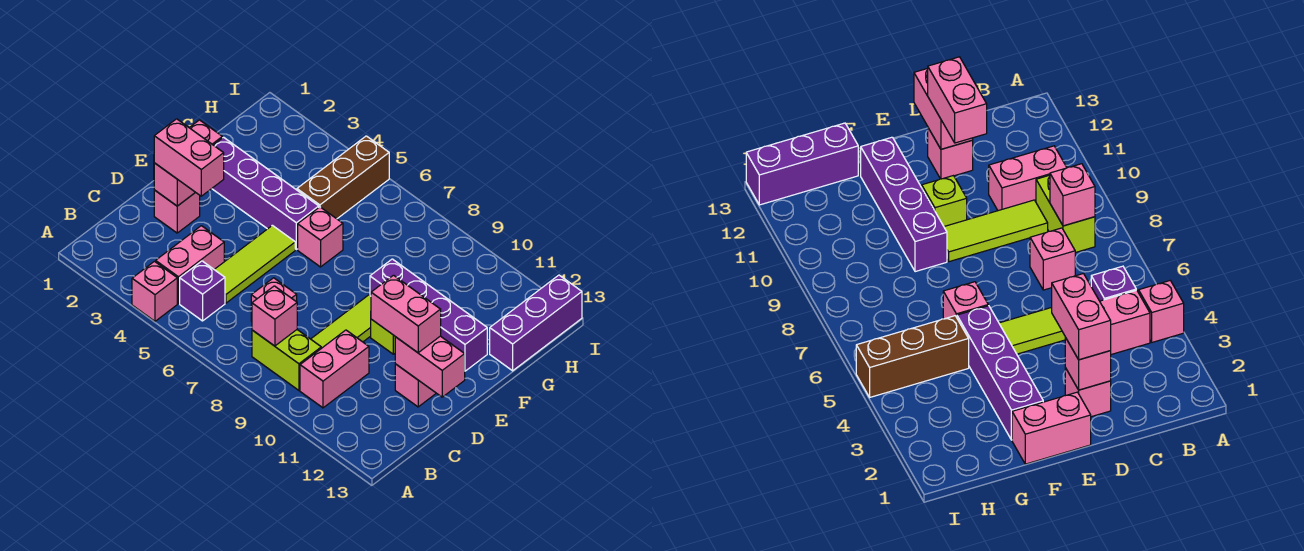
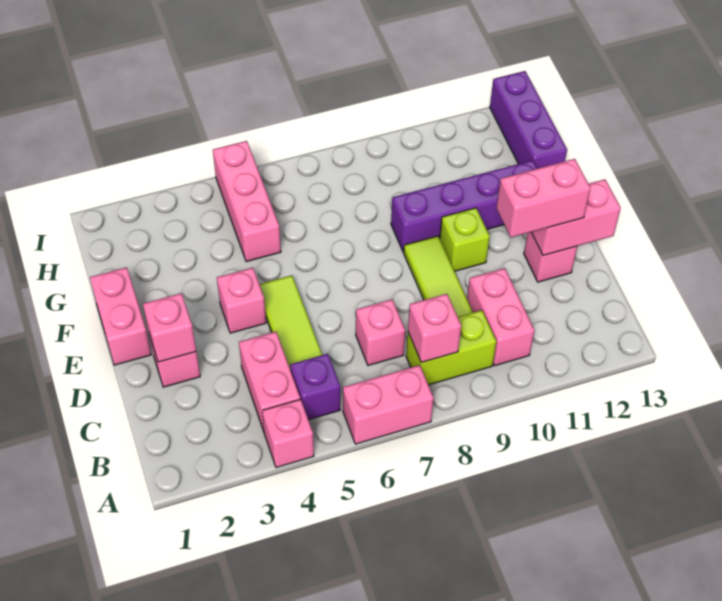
pink 1x2 brick [154,119,224,196] -> pink 1x2 brick moved to [343,365,434,444]
purple 1x4 brick [212,137,319,249] -> none
pink 1x1 brick [298,207,343,267] -> pink 1x1 brick moved to [217,268,266,333]
brown 1x3 brick [297,136,389,219] -> pink 1x3 brick [213,141,281,262]

